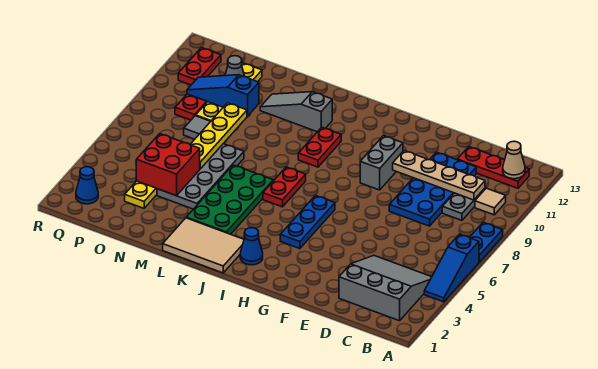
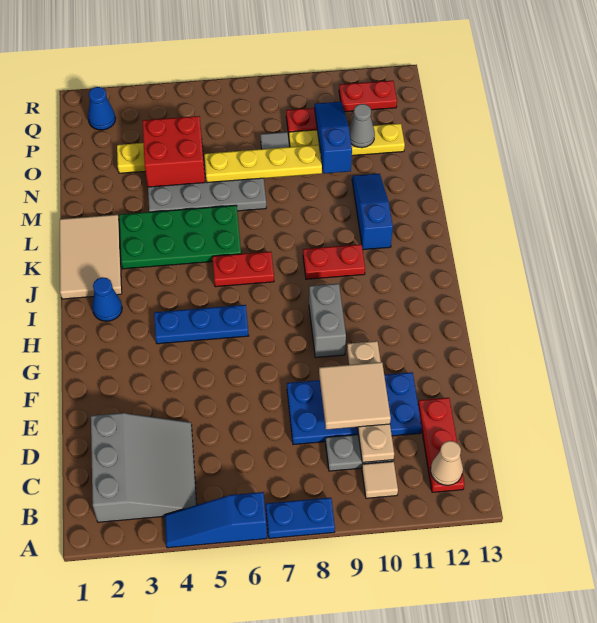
none -> tan 2x2 tile [319,362,391,430]
grey 1x2 brick [360,136,403,190] -> grey 1x2 brick turned to [309,284,346,358]
grey 1x3 slope [260,92,332,132] -> blue 1x3 slope [352,174,393,250]

